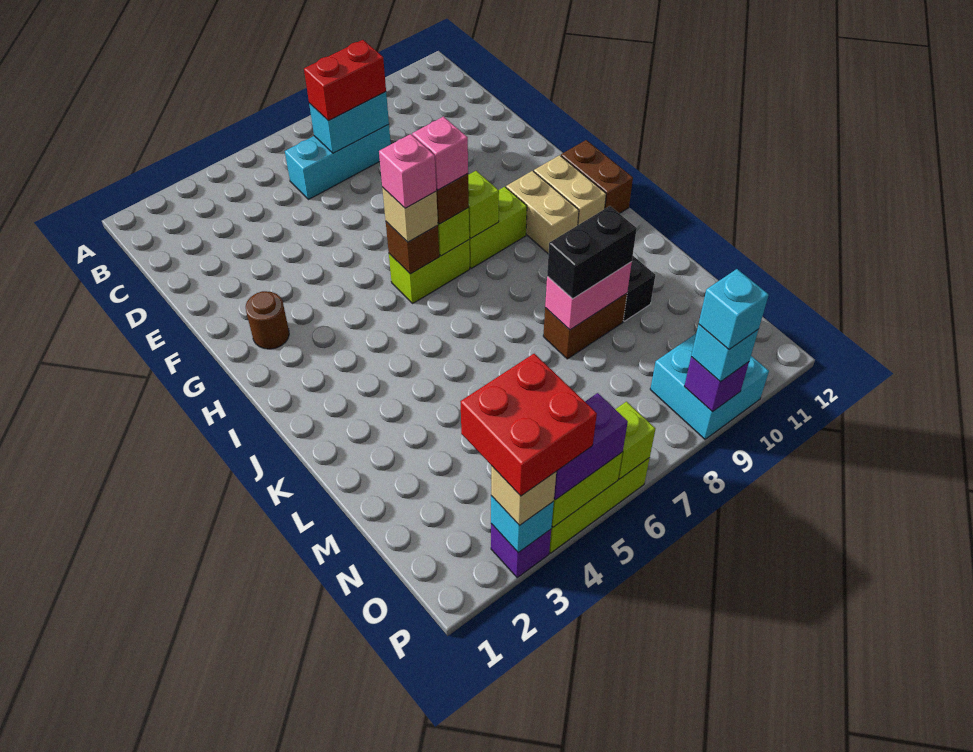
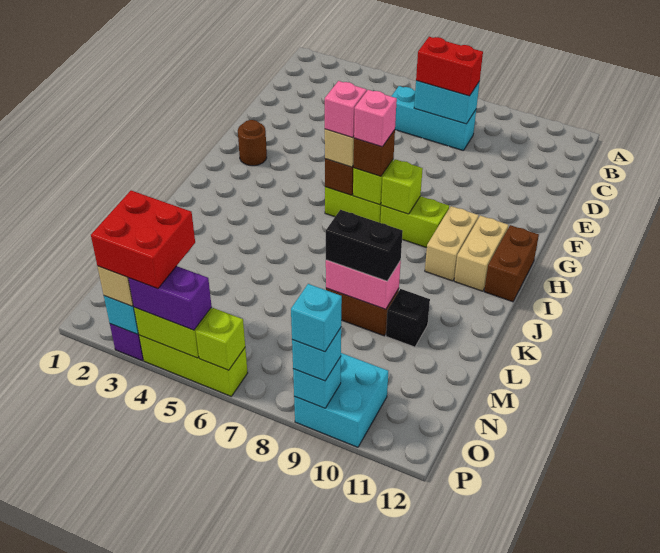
purple 1x1 brick [684,357,749,412] -> cyan 1x1 brick [293,357,341,408]

